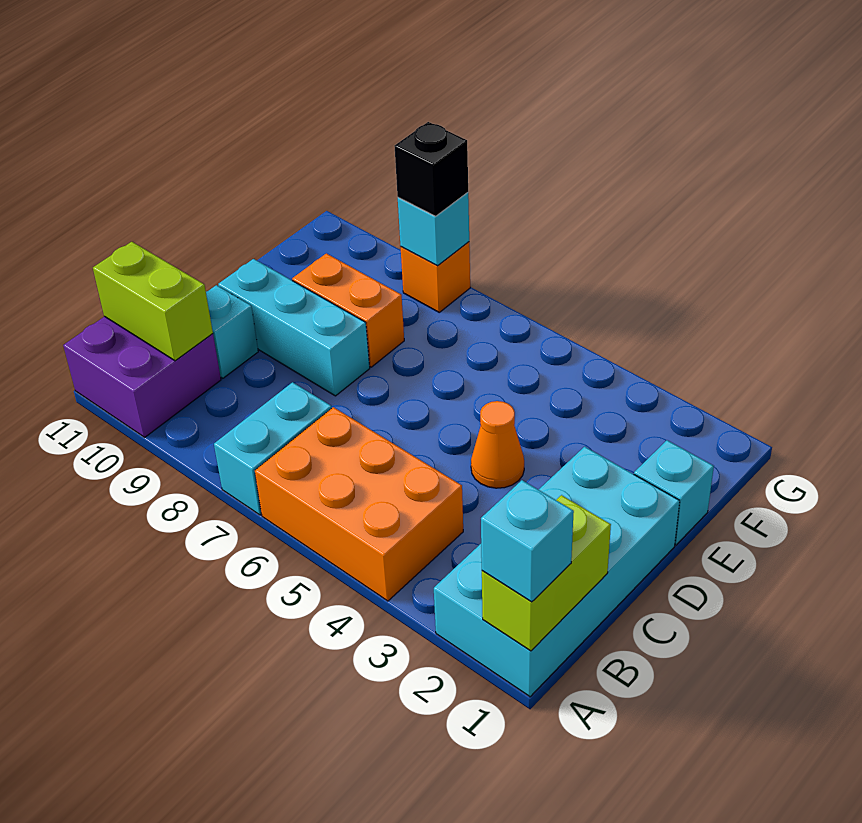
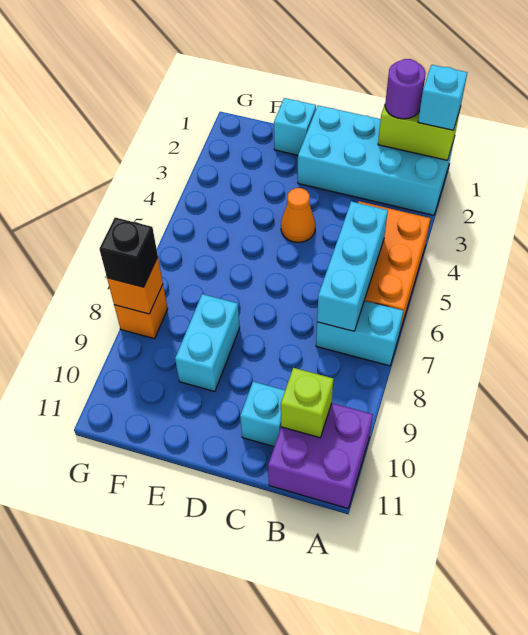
none -> purple 1x1 round brick [385,59,426,119]
lime 1x2 brick [93,242,213,361] -> lime 1x1 brick [281,368,333,438]
cyan 1x3 brick [218,259,370,396] -> cyan 1x3 brick moved to [317,201,388,331]
orange 1x2 brick [292,253,404,367] -> cyan 1x2 brick [175,294,240,392]
cyan 1x1 brick [398,193,469,266] -> orange 1x1 brick [107,257,163,314]

